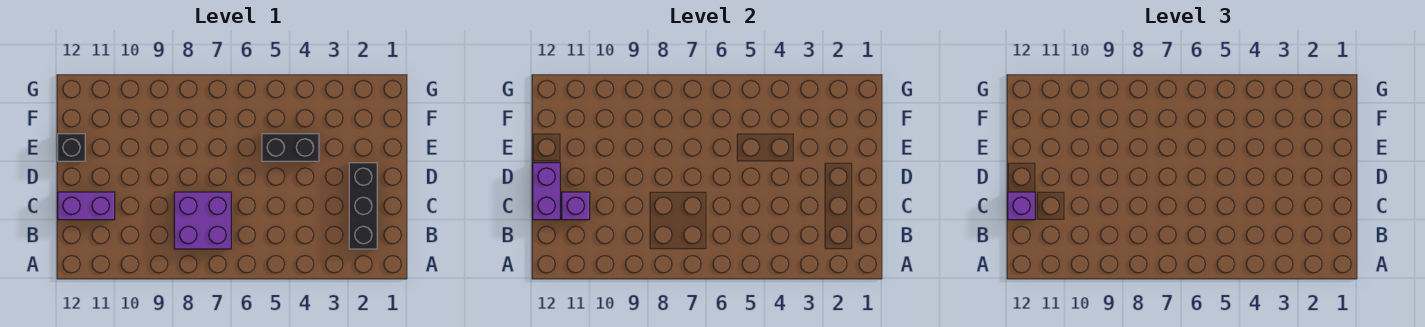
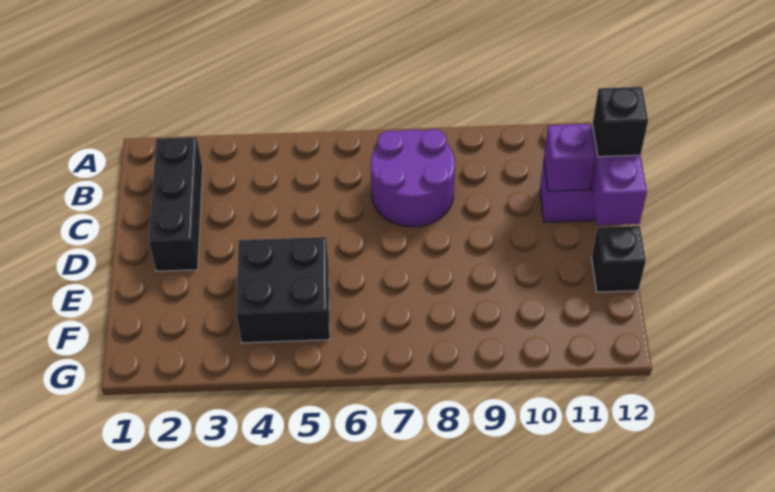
purple 2x2 brick [174,192,231,249] -> purple 2x2 round brick [371,129,455,227]
purple 1x1 brick [1008,192,1035,220] -> black 1x1 brick [593,87,648,157]
black 1x2 brick [262,134,319,161] -> black 2x2 brick [236,237,330,343]

